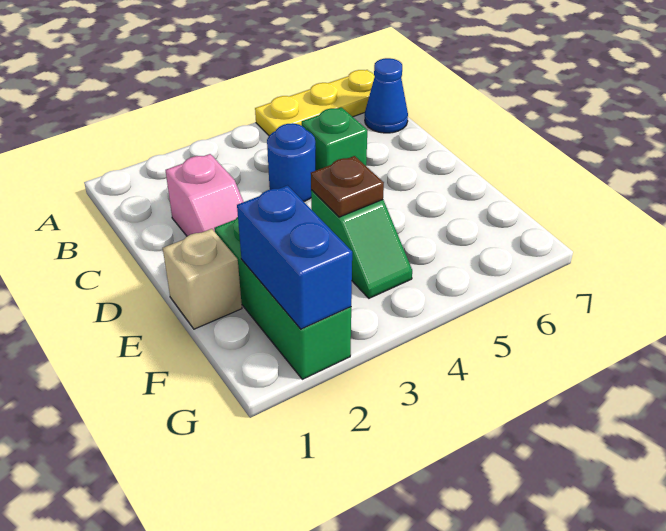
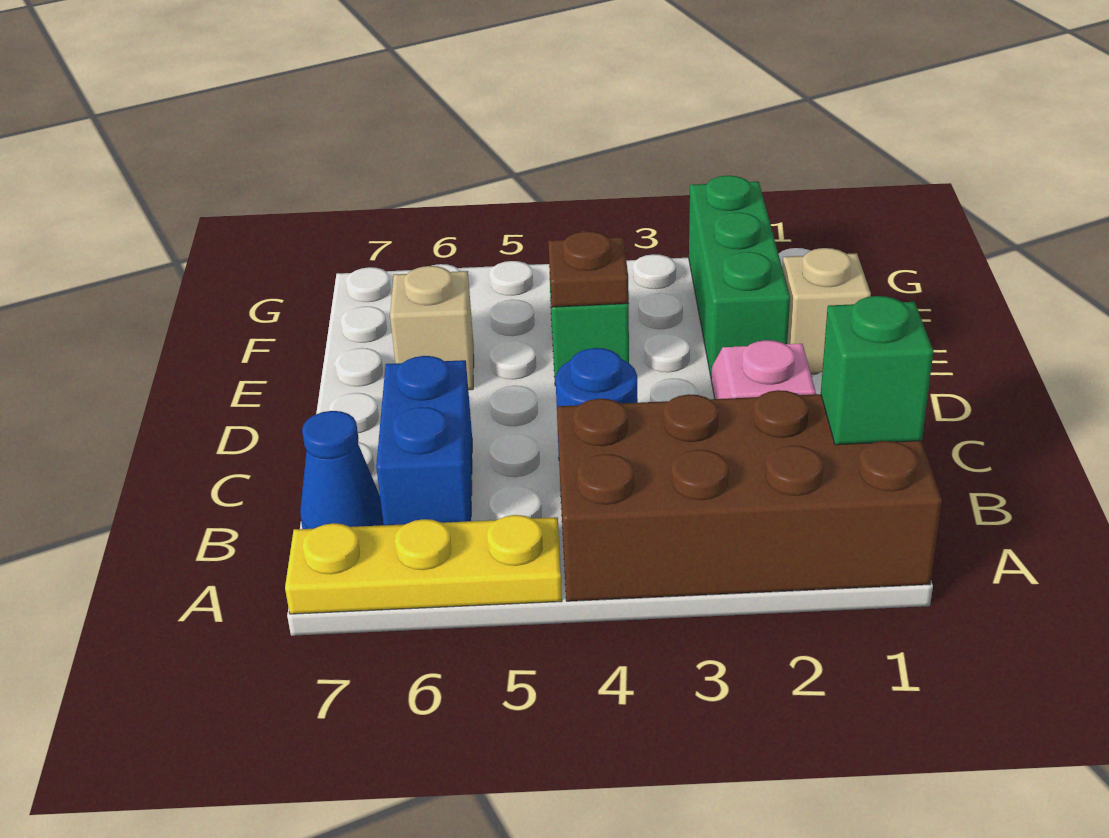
none -> brown 2x4 brick [557,390,942,601]
green 1x1 brick [302,107,367,170] -> green 1x1 brick moved to [821,296,933,445]
none -> tan 1x1 brick [390,266,474,390]
blue 1x2 brick [237,186,352,329] -> blue 1x2 brick moved to [376,356,472,525]

